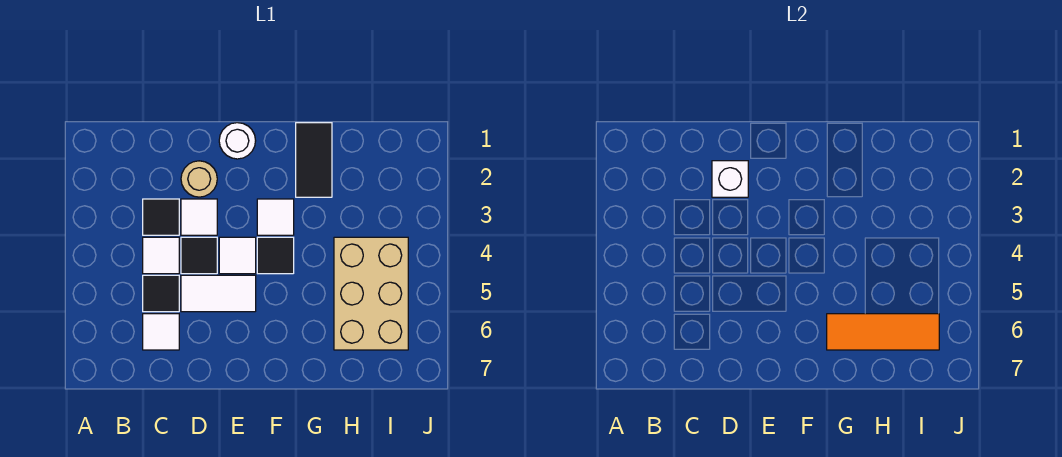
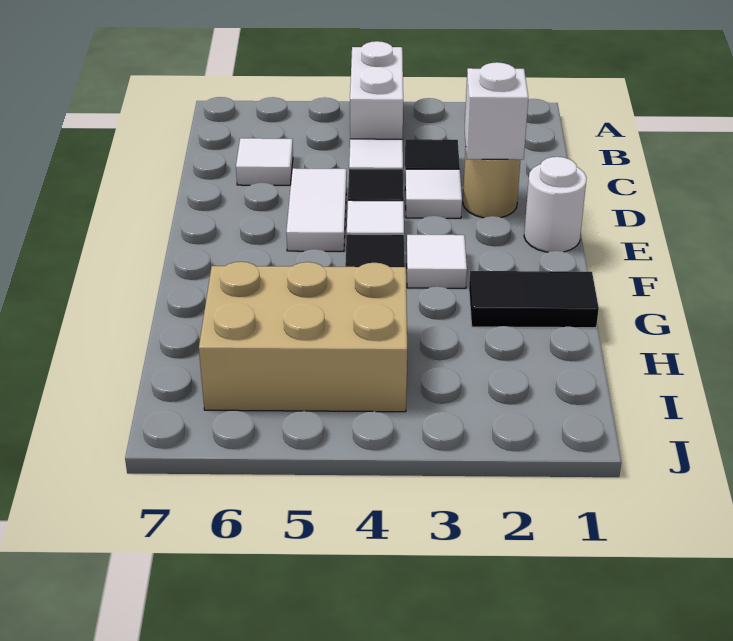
none -> white 1x2 brick [350,41,403,139]
black 1x1 tile [143,275,179,312] -> none
orange 1x3 tile [827,314,939,350] -> none

